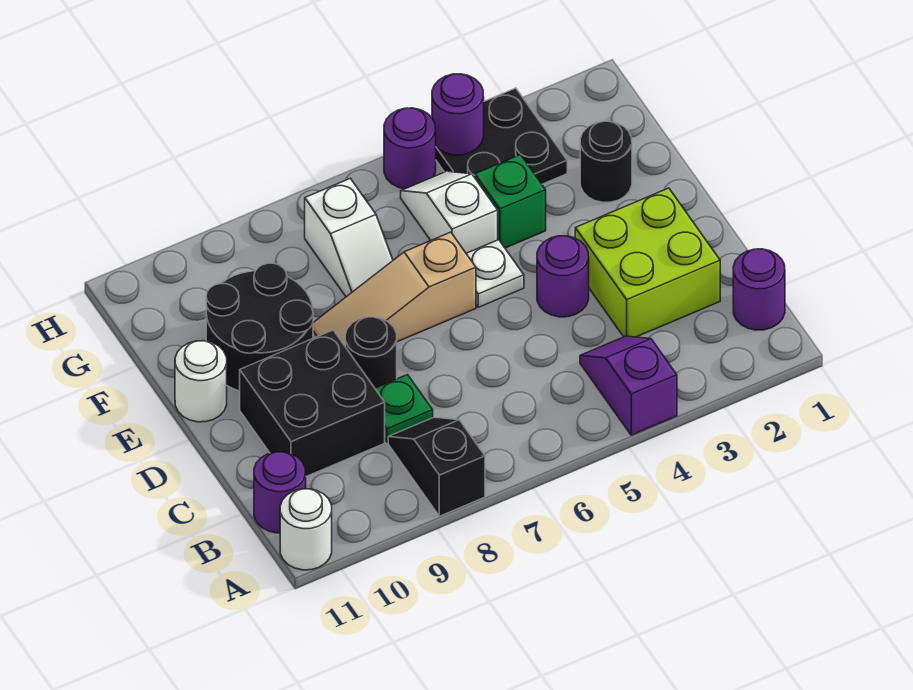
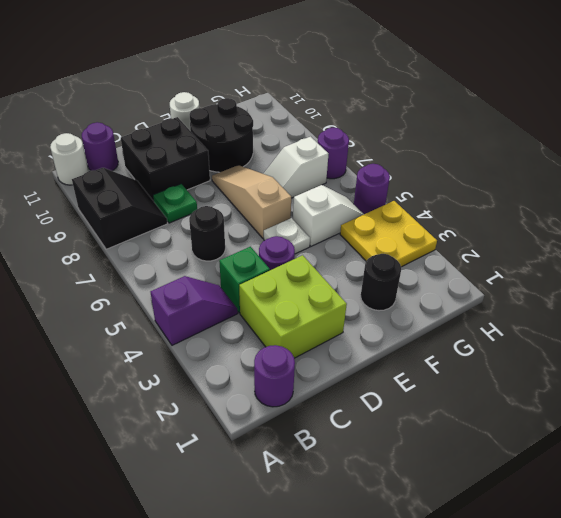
black 1x2 slope [388,417,485,516] -> black 2x2 slope [72,168,168,249]
black 1x1 round brick [345,317,397,388] -> black 1x1 round brick moved to [189,206,225,261]
green 1x1 brick [475,155,546,248] -> green 1x1 brick moved to [219,246,270,313]
black 2x2 plate [436,88,567,184] -> yellow 2x2 plate [340,201,437,267]
purple 1x1 round brick [432,74,484,155] -> purple 1x1 round brick moved to [318,128,349,179]

